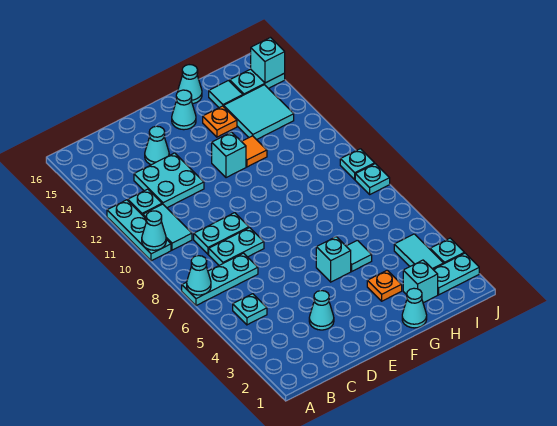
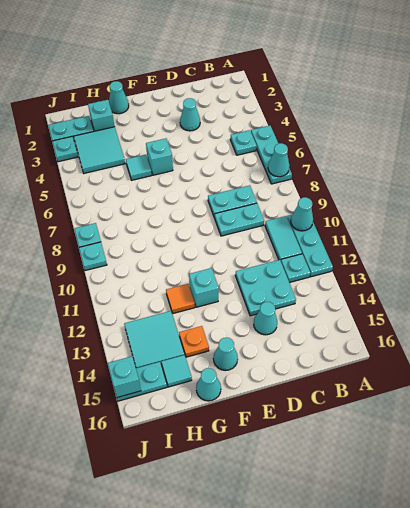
cyan 1x3 plate [182,253,258,306] -> cyan 1x3 plate turned to [251,126,292,184]
orange 1x1 plate [367,270,402,301] -> none
cyan 1x2 tile [394,234,443,269] -> cyan 2x2 tile [74,127,125,173]

